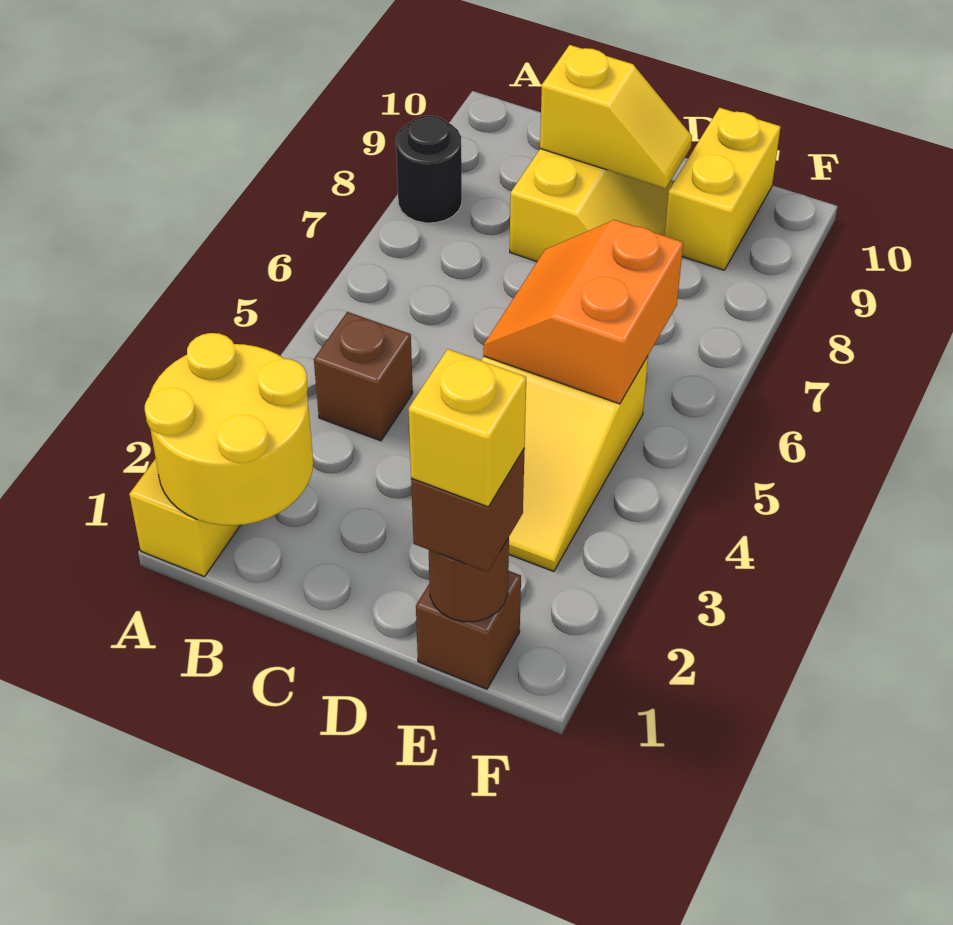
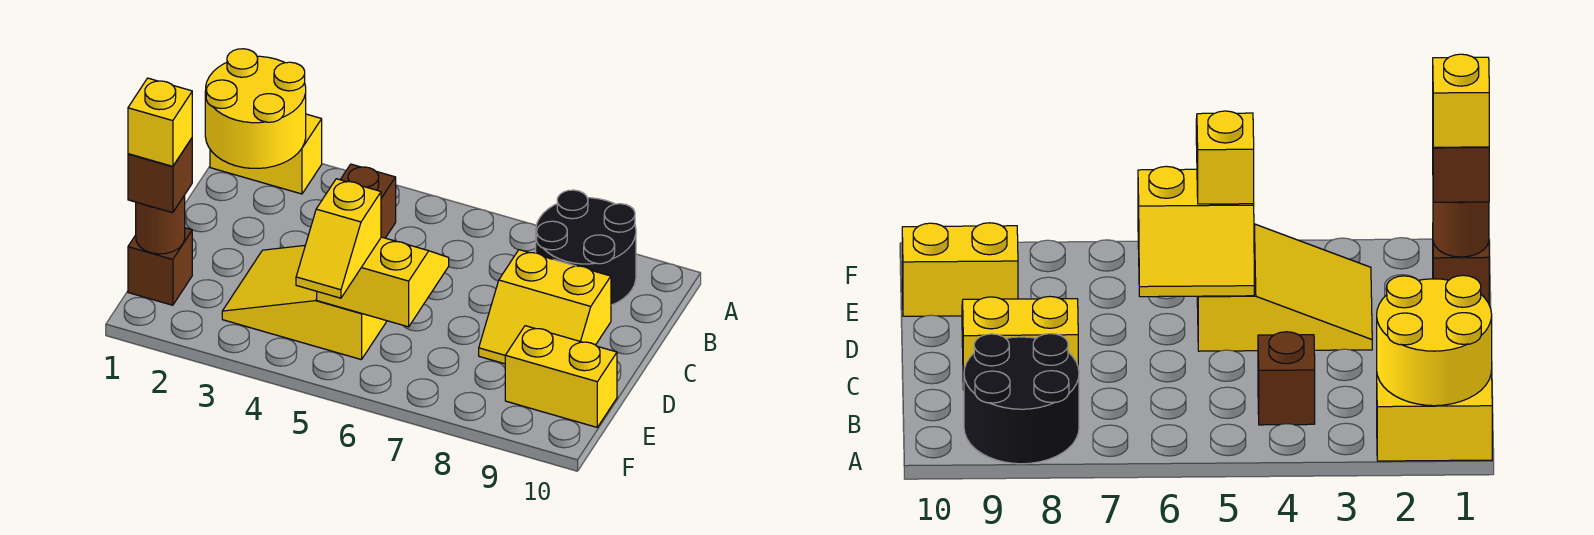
black 1x1 round brick [396,116,462,223] -> black 2x2 round brick [536,190,636,305]
yellow 1x2 slope [540,45,692,189] -> yellow 1x2 slope moved to [296,179,381,298]
orange 2x2 slope [483,220,683,404] -> yellow 2x2 slope [317,237,449,327]

